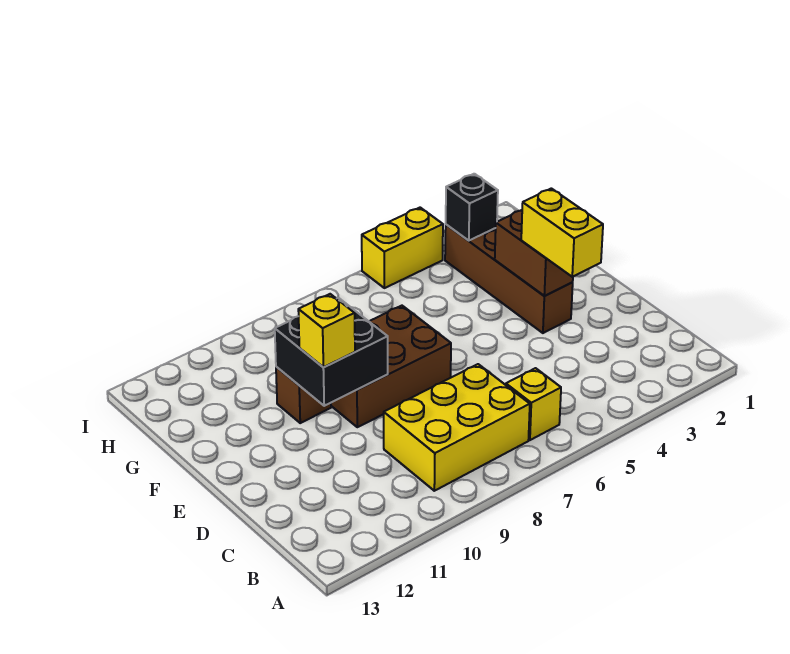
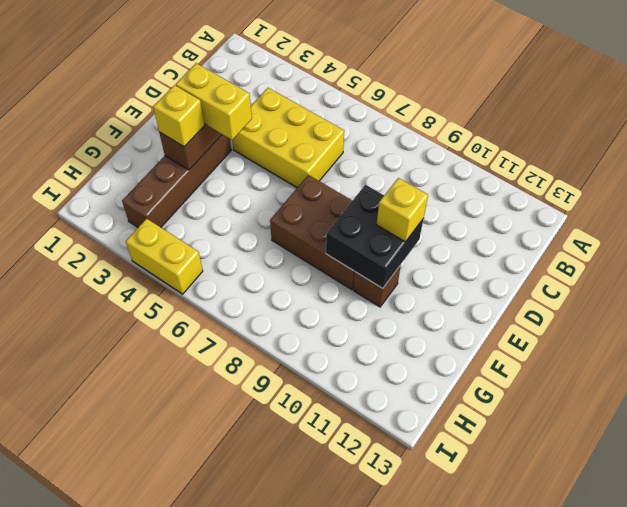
yellow 1x1 brick [506,368,561,440] -> yellow 1x1 brick moved to [153,85,205,147]
yellow 2x3 brick [384,364,530,491] -> yellow 2x3 brick moved to [232,88,344,188]
yellow 1x2 brick [521,188,603,277] -> yellow 1x2 brick turned to [176,63,252,140]
black 1x1 brick [446,174,498,241] -> none

